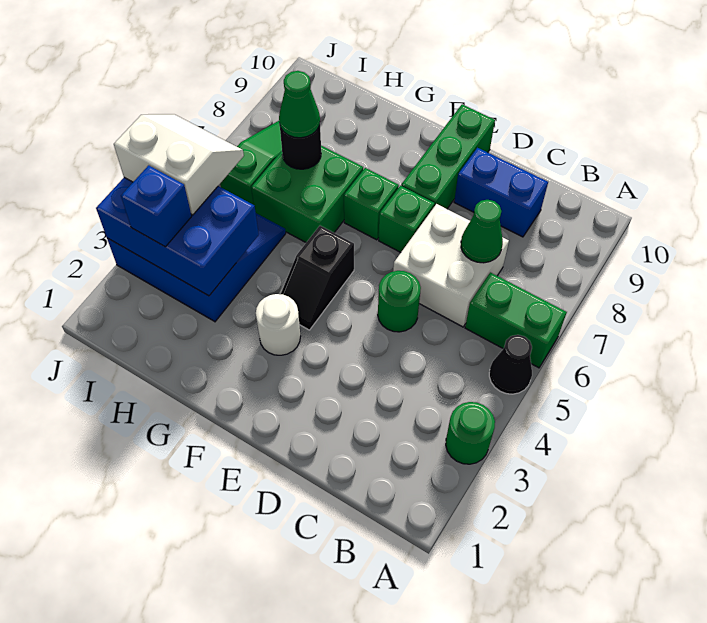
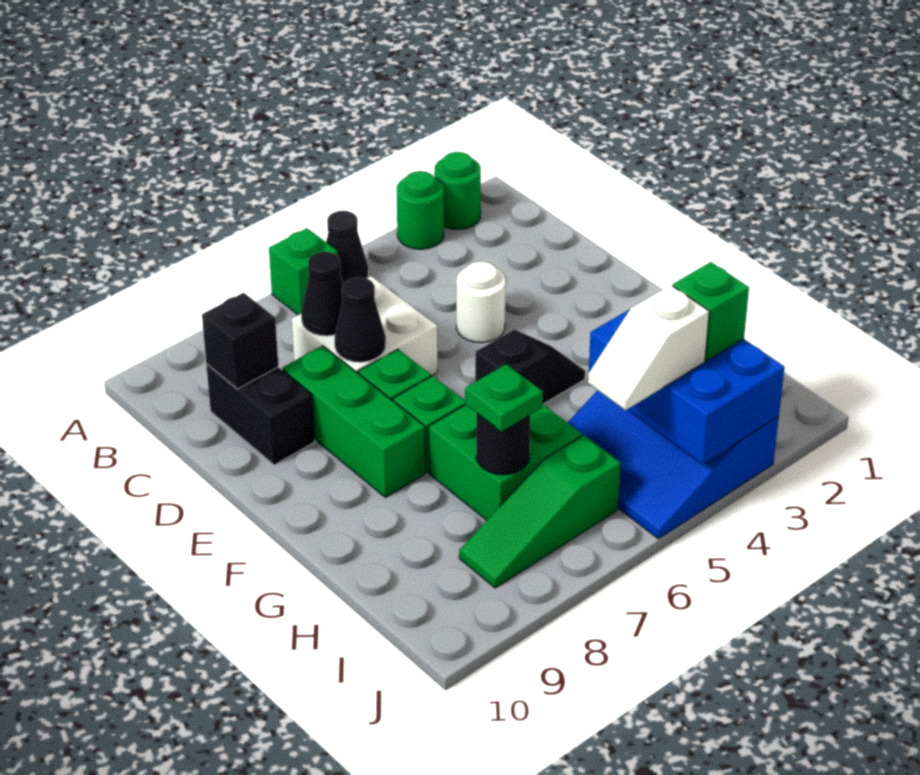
green 1x2 brick [465,272,567,368] -> green 1x1 brick [269,228,337,315]
green 1x1 cone [461,200,503,263] -> black 1x1 cone [301,252,343,336]
blue 1x2 brick [454,148,548,237] -> black 1x2 brick [206,364,315,465]
none -> black 1x1 brick [202,293,279,389]
green 1x1 round brick [378,271,421,332] -> green 1x1 round brick moved to [434,152,481,229]
none -> black 1x1 cone [335,277,386,362]
green 1x3 brick [401,104,495,209] -> green 1x3 brick turned to [282,346,425,497]
white 1x1 round brick [256,294,300,355] -> white 1x1 round brick moved to [456,261,506,343]
green 1x1 cone [279,71,320,138] -> green 1x1 plate [465,364,543,432]
blue 1x1 brick [121,165,192,247] -> green 1x1 brick [673,262,749,361]
white 2x2 slope [114,114,244,215] -> white 1x2 slope [588,285,709,410]

